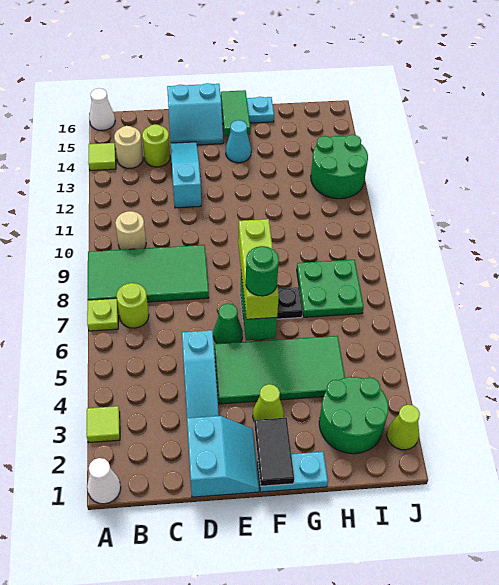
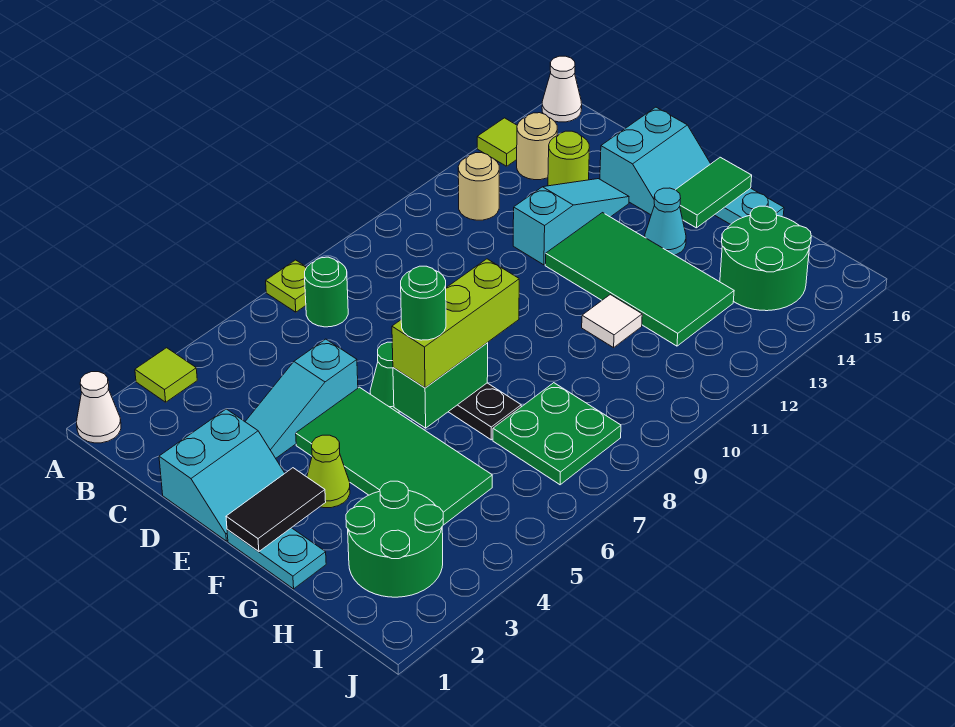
green 2x4 tile [88,245,209,302] -> green 2x4 tile moved to [545,213,734,346]
lime 1x1 round brick [116,283,149,328] -> green 1x1 round brick [305,257,348,327]
tan 1x1 round brick [115,211,146,250] -> tan 1x1 round brick moved to [458,153,499,220]
cyan 2x2 slope [167,83,223,145] -> cyan 2x2 slope turned to [600,107,711,215]
none -> white 1x1 tile [582,295,642,348]
green 2x2 round brick [311,135,368,199] -> green 2x2 round brick moved to [720,206,811,311]
lime 1x1 cone [387,405,420,450] -> none

